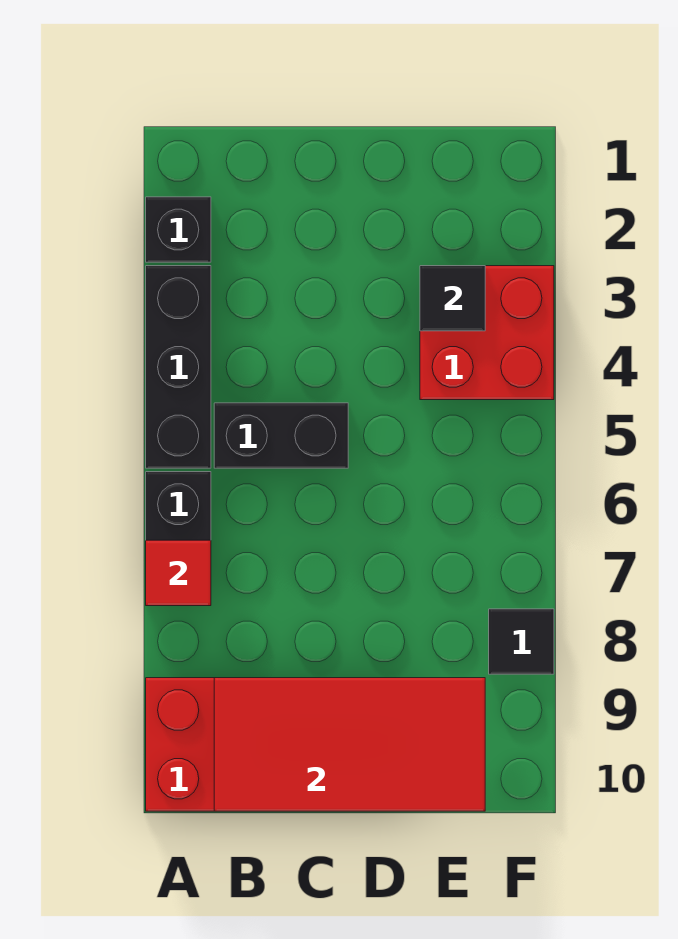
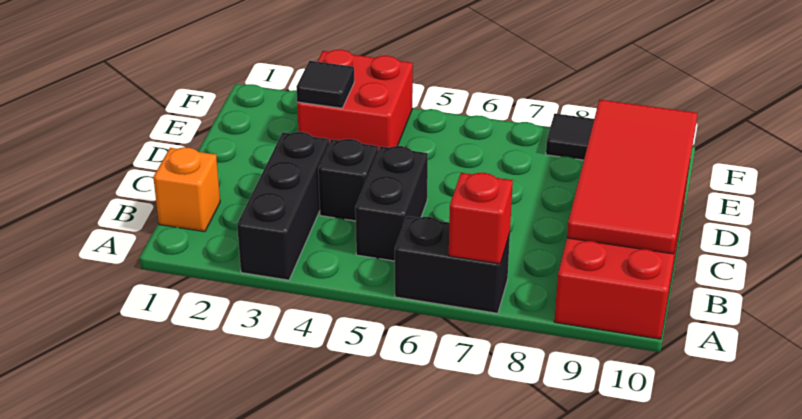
black 1x1 brick [146,197,211,262] -> black 1x1 brick moved to [318,139,378,221]
black 1x3 brick [146,266,211,468] -> black 1x3 brick turned to [237,132,329,280]
red 1x1 tile [146,540,211,606] -> red 1x1 brick [449,173,513,264]
none -> orange 1x1 brick [153,147,220,232]

